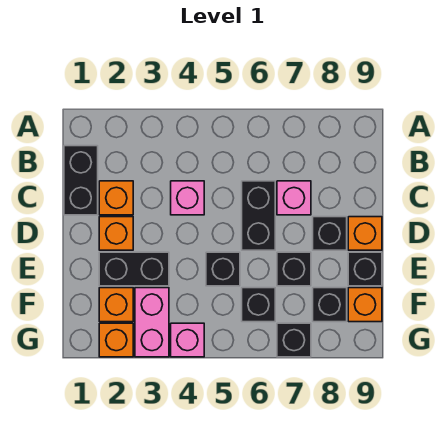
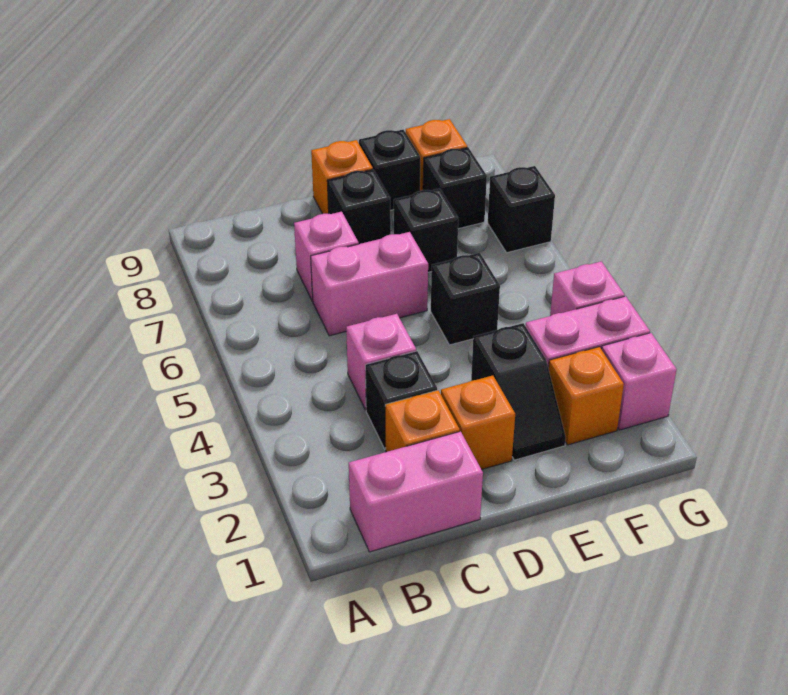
black 1x2 brick [64,146,98,215] -> pink 1x2 brick [349,431,483,552]
black 1x2 brick [242,181,275,250] -> pink 1x2 brick [311,232,428,336]
black 1x2 brick [99,252,169,286] -> black 1x2 slope [471,323,566,460]
black 1x1 brick [242,288,275,322] -> black 1x1 brick moved to [365,351,437,449]
orange 1x1 brick [99,323,133,357] -> pink 1x1 brick [602,333,677,430]

